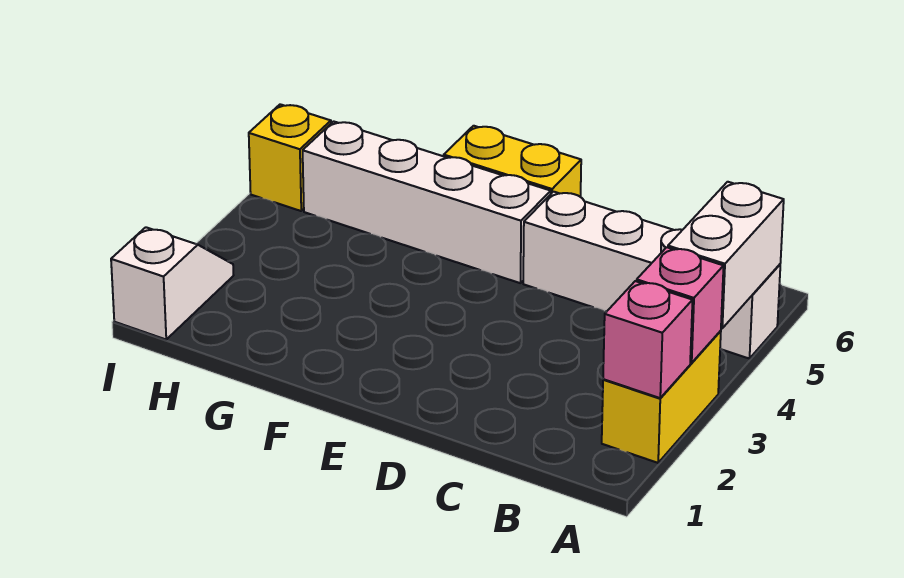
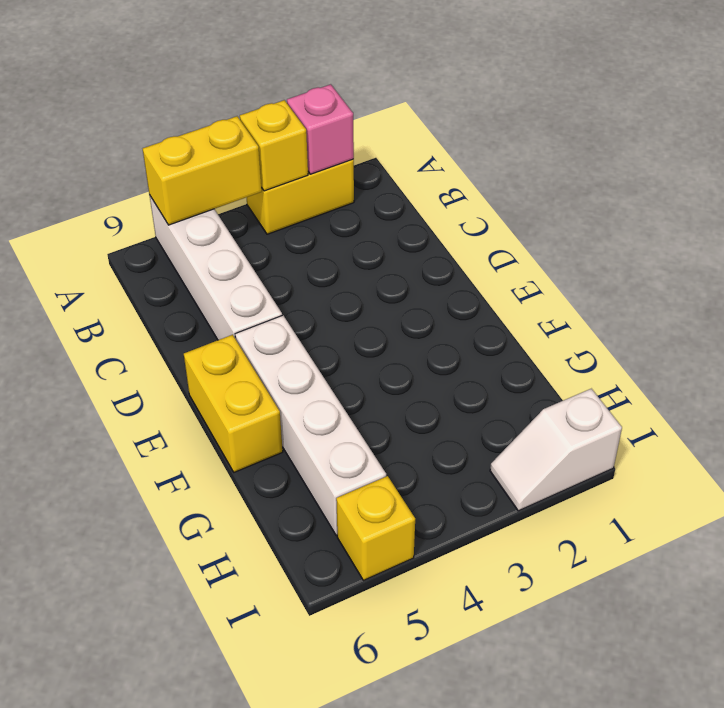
pink 1x1 brick [637,247,724,363] -> yellow 1x1 brick [240,100,308,191]
white 1x2 brick [668,182,784,328] -> yellow 1x2 brick [143,116,262,225]

